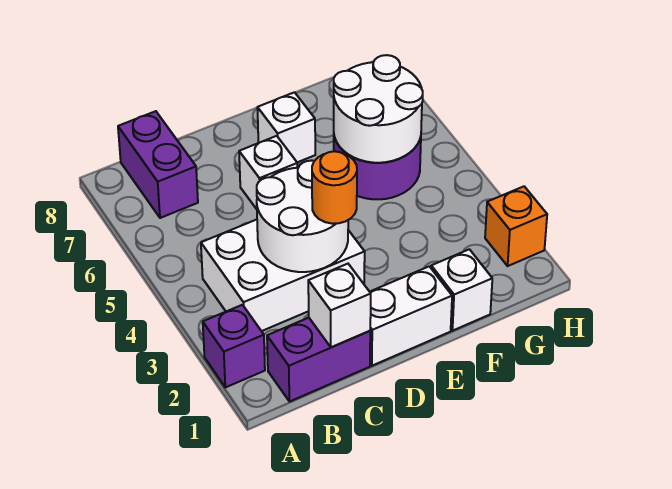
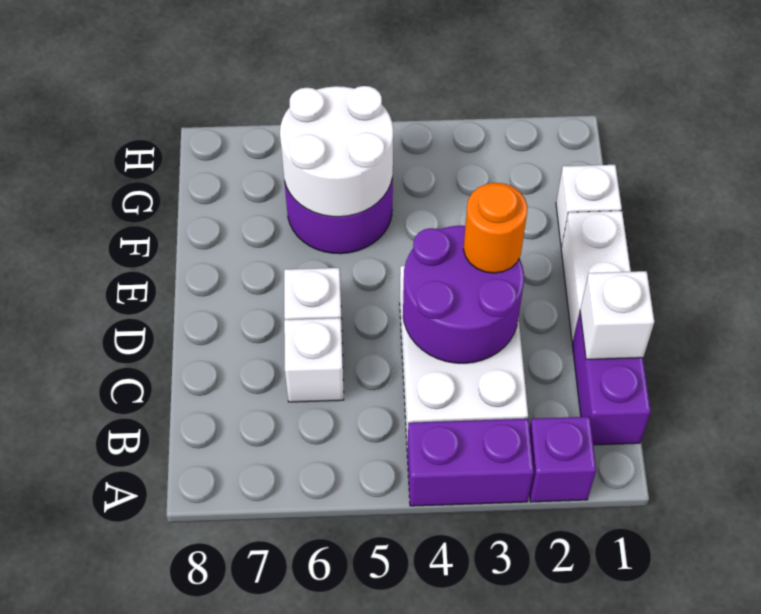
purple 1x2 brick [118,111,198,218] -> purple 1x2 brick moved to [407,419,534,506]
white 2x2 round brick [257,161,348,272] -> purple 2x2 round brick [403,226,524,363]
white 1x1 brick [257,92,315,162] -> white 1x1 brick moved to [284,318,344,402]
orange 1x1 brick [485,186,547,266] -> none

